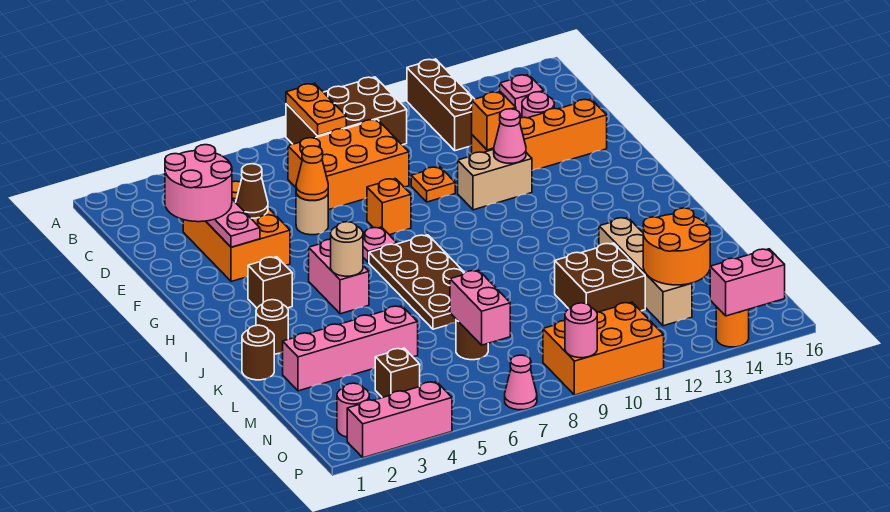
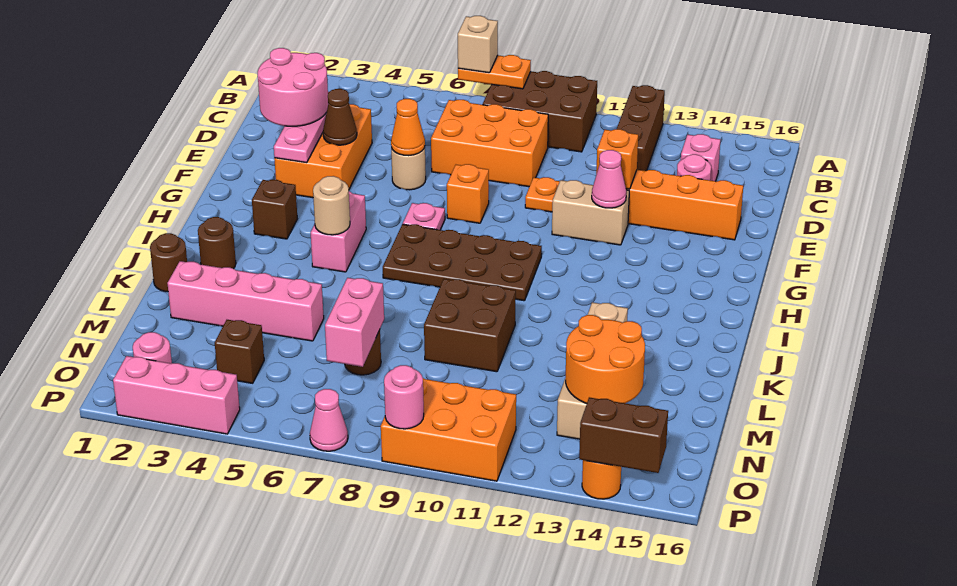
none -> tan 1x1 brick [458,16,498,73]
orange 1x2 plate [286,83,346,136] -> orange 1x2 plate turned to [458,55,531,89]
brown 2x4 plate [369,235,465,329] -> brown 2x4 plate turned to [383,224,542,301]
brown 2x2 brick [555,243,645,312] -> brown 2x2 brick moved to [424,279,516,372]
pink 1x2 brick [710,249,785,316] -> brown 1x2 brick [579,397,668,473]

